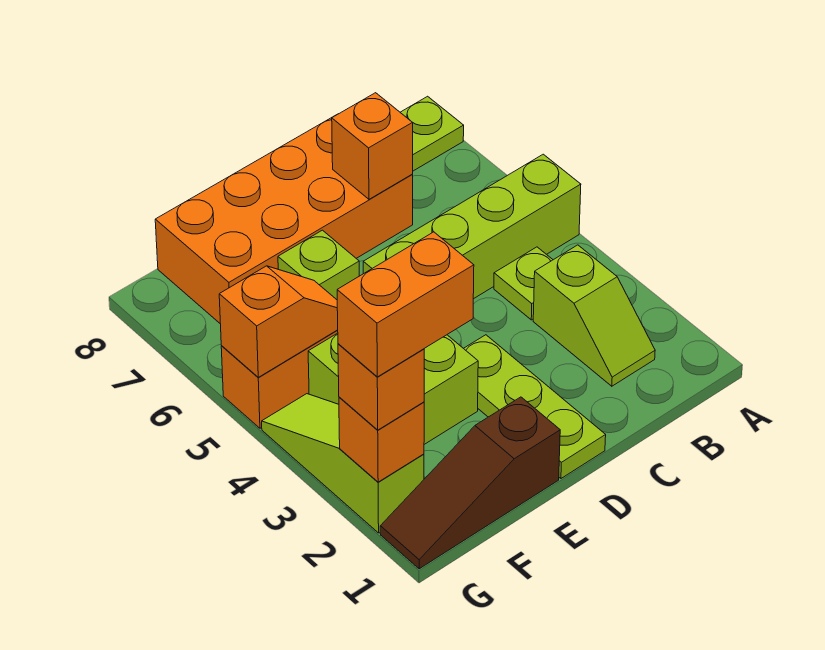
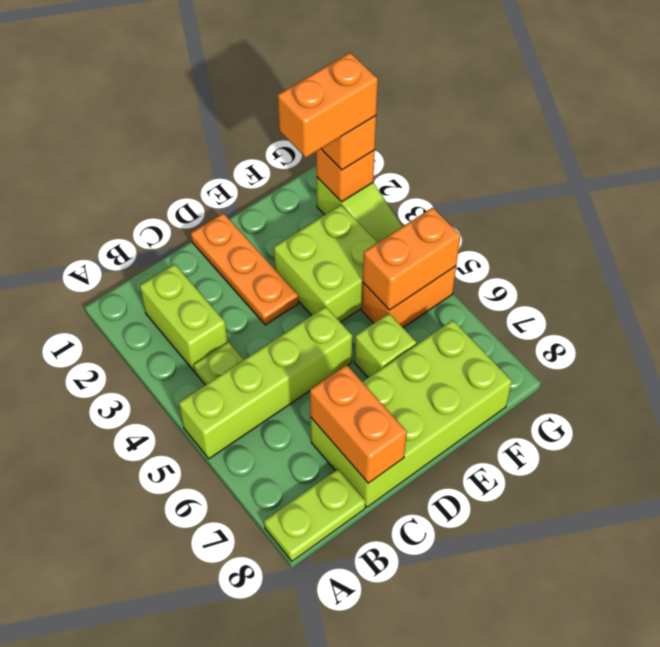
lime 1x2 slope [533,245,655,386] -> lime 1x2 brick [140,264,227,371]
orange 2x4 brick [155,115,413,323] -> lime 2x4 brick [311,320,512,507]
orange 1x1 brick [332,93,413,199] -> orange 1x2 brick [310,365,407,483]
lime 1x3 plate [464,335,606,478] -> orange 1x3 plate [191,213,298,325]
brown 1x3 slope [380,397,560,569] -> none
orange 1x2 slope [219,266,338,377] -> orange 1x2 brick [363,208,461,310]

